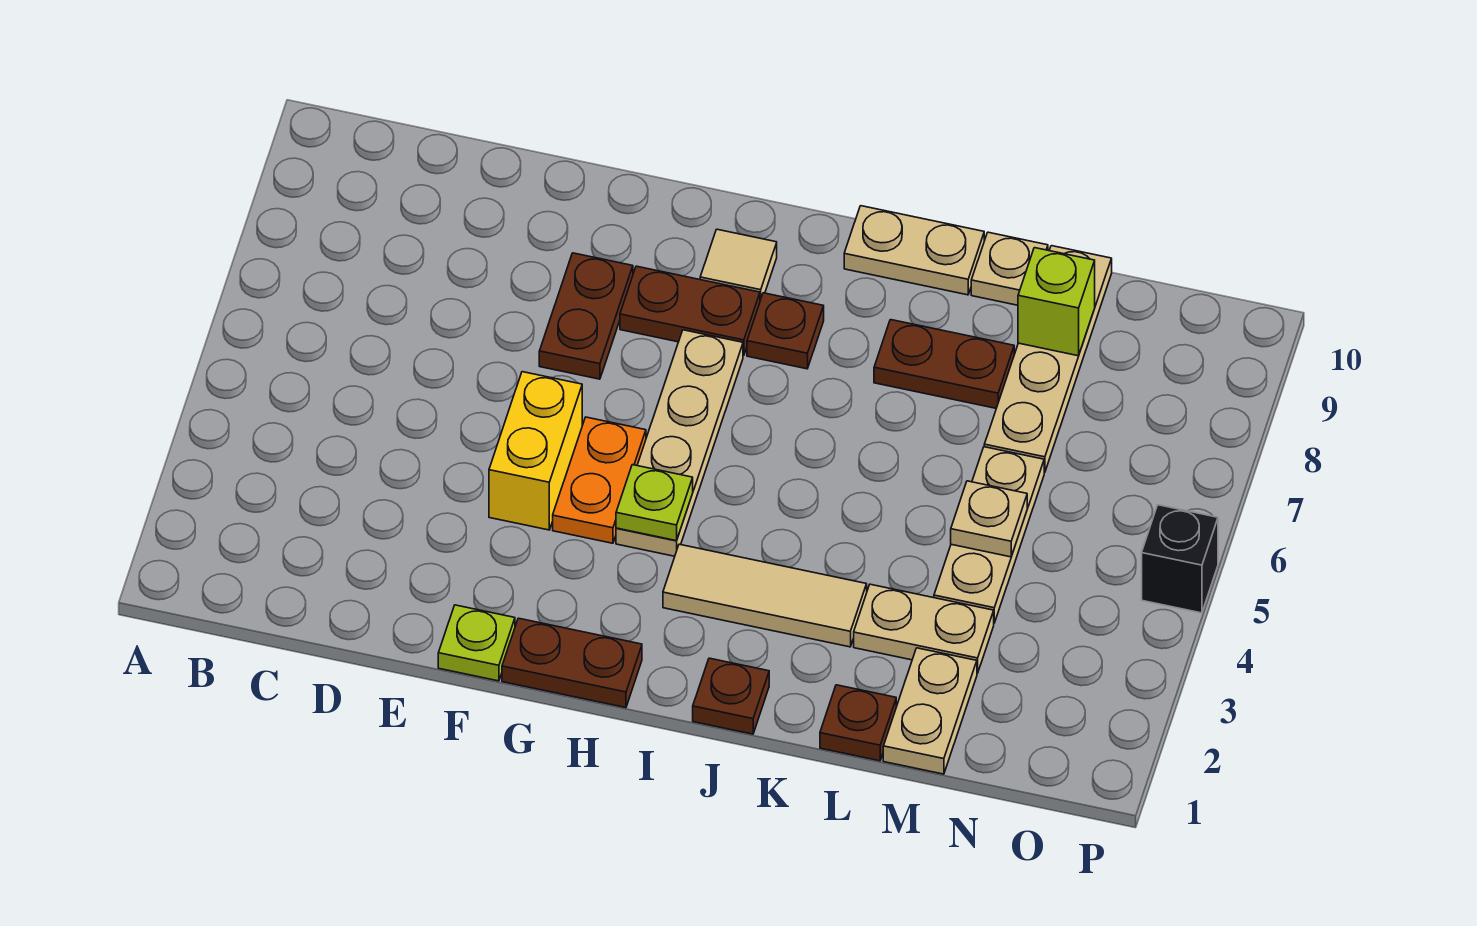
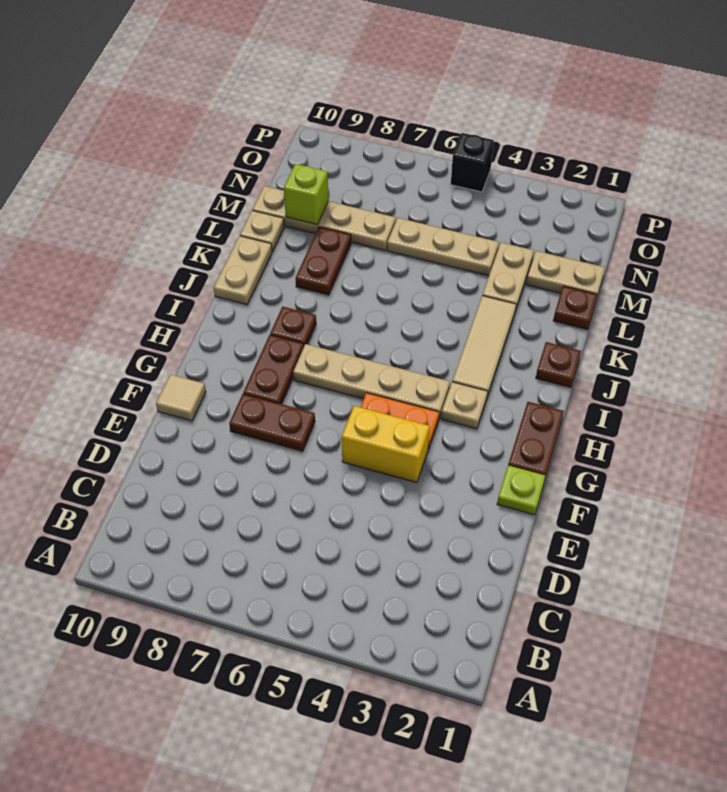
lime 1x1 plate [616,465,693,541] -> none
tan 1x1 tile [700,229,777,300] -> tan 1x1 tile moved to [156,374,206,421]
tan 1x1 plate [951,481,1027,557] -> tan 1x1 plate moved to [441,382,488,429]

